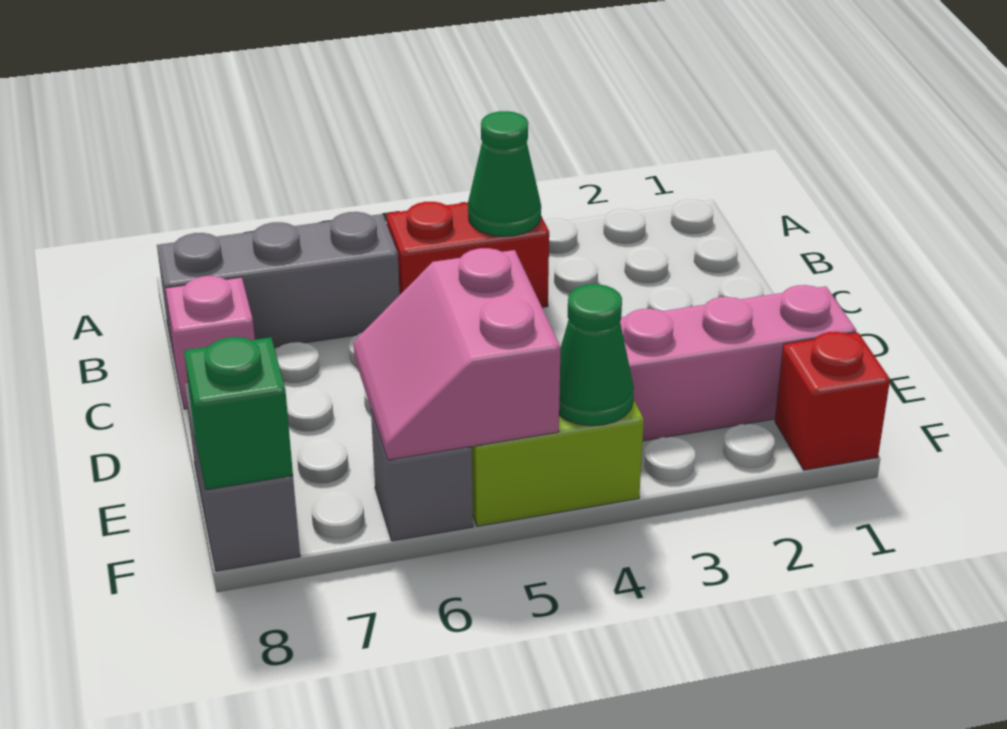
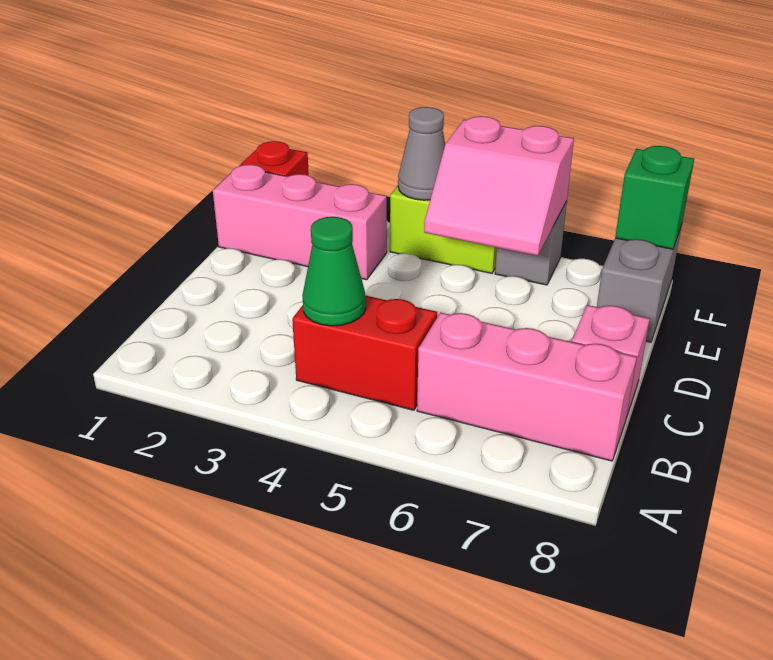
grey 1x3 brick [157,212,400,355] -> pink 1x3 brick [417,312,637,461]
pink 2x2 slope [353,248,561,460] -> pink 2x2 slope turned to [424,116,574,256]
green 1x1 cone [559,284,634,426] -> grey 1x1 cone [398,107,445,200]

